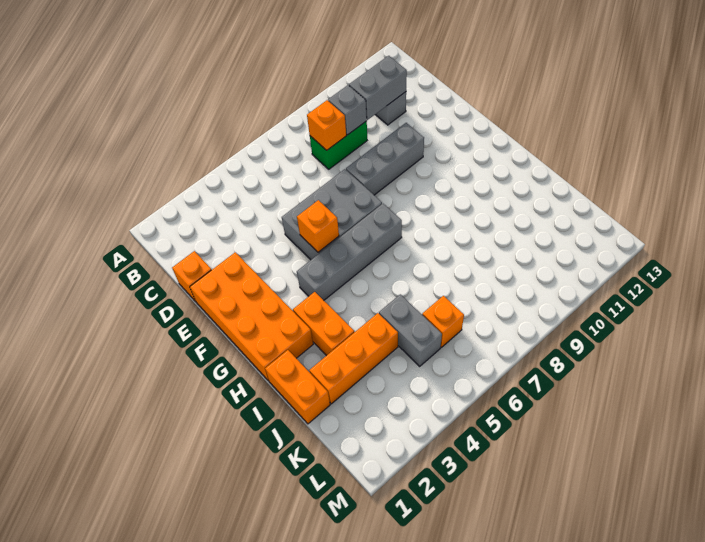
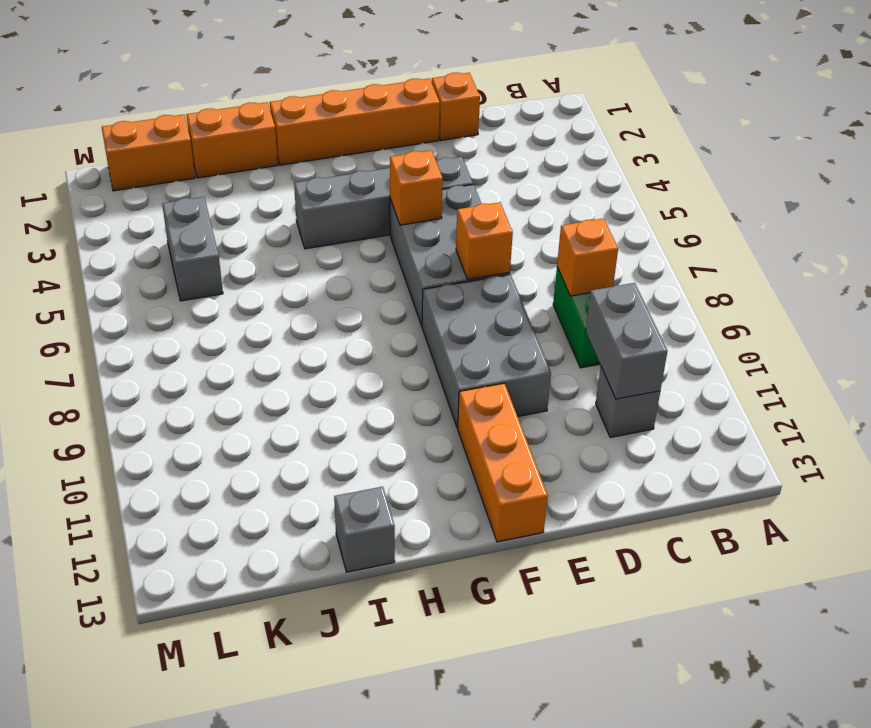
grey 1x1 brick [328,85,367,135] -> grey 1x1 brick moved to [334,487,395,572]
orange 2x4 brick [190,252,313,381] -> orange 1x4 brick [270,78,440,165]
grey 1x3 brick [346,123,424,195] -> grey 2x3 brick [422,274,551,428]
grey 1x4 brick [297,204,402,300] -> grey 1x4 brick turned to [294,157,473,249]
orange 1x2 brick [293,292,354,356] -> orange 1x2 brick moved to [102,114,195,191]
orange 1x3 brick [310,313,398,404] -> orange 1x3 brick moved to [458,383,548,542]
grey 1x2 brick [379,294,442,366] -> grey 1x2 brick turned to [162,197,223,301]
orange 1x1 brick [422,296,464,347] -> orange 1x1 brick moved to [456,202,513,279]

